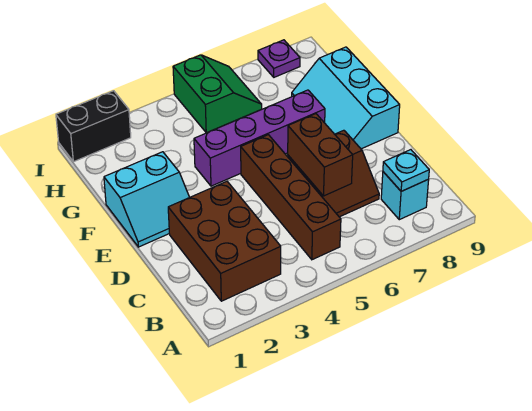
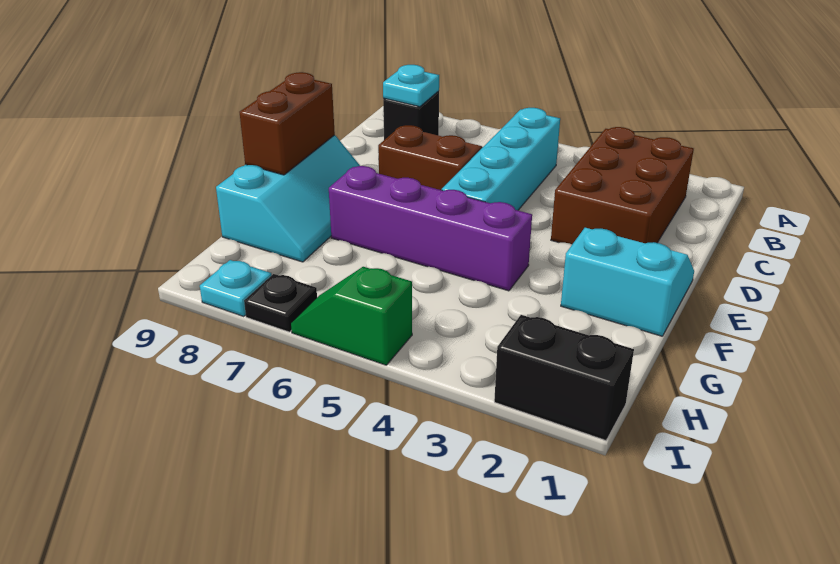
brown 1x4 brick [241,135,341,260] -> cyan 1x4 brick [442,108,560,210]
cyan 1x1 brick [381,172,429,220] -> black 1x1 brick [383,91,439,140]
brown 1x2 brick [288,114,353,196] -> brown 1x2 brick moved to [240,72,335,175]
green 2x2 slope [173,55,262,133] -> green 1x2 slope [291,267,412,365]
none -> black 1x1 plate [244,274,317,332]
purple 1x1 plate [258,40,300,77] -> cyan 1x1 plate [200,260,272,317]

